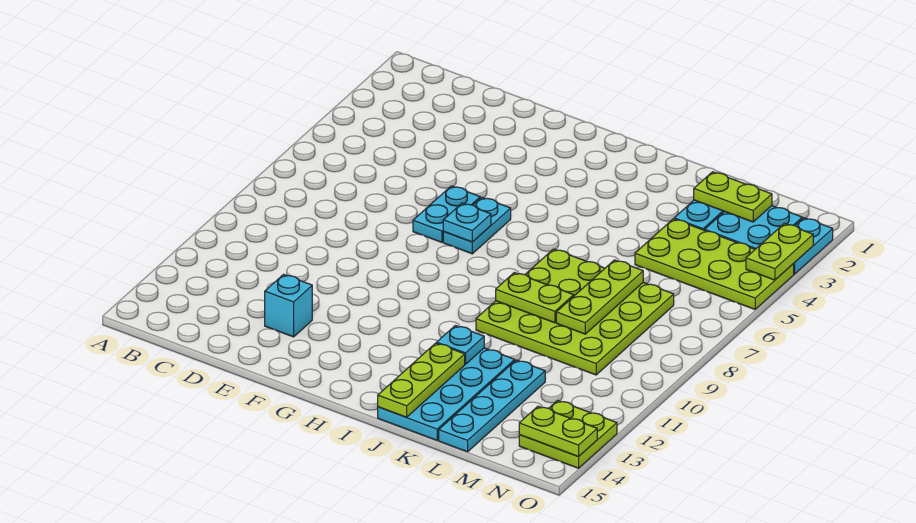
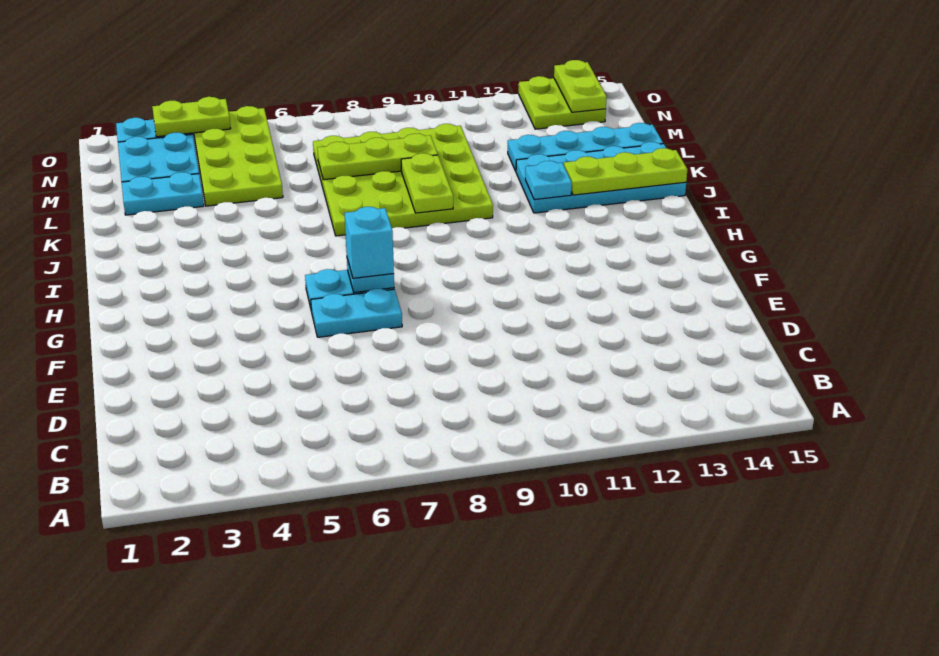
cyan 1x1 brick [265,274,312,337] -> cyan 1x1 brick moved to [345,207,394,278]
lime 1x2 plate [694,172,772,222] -> none

